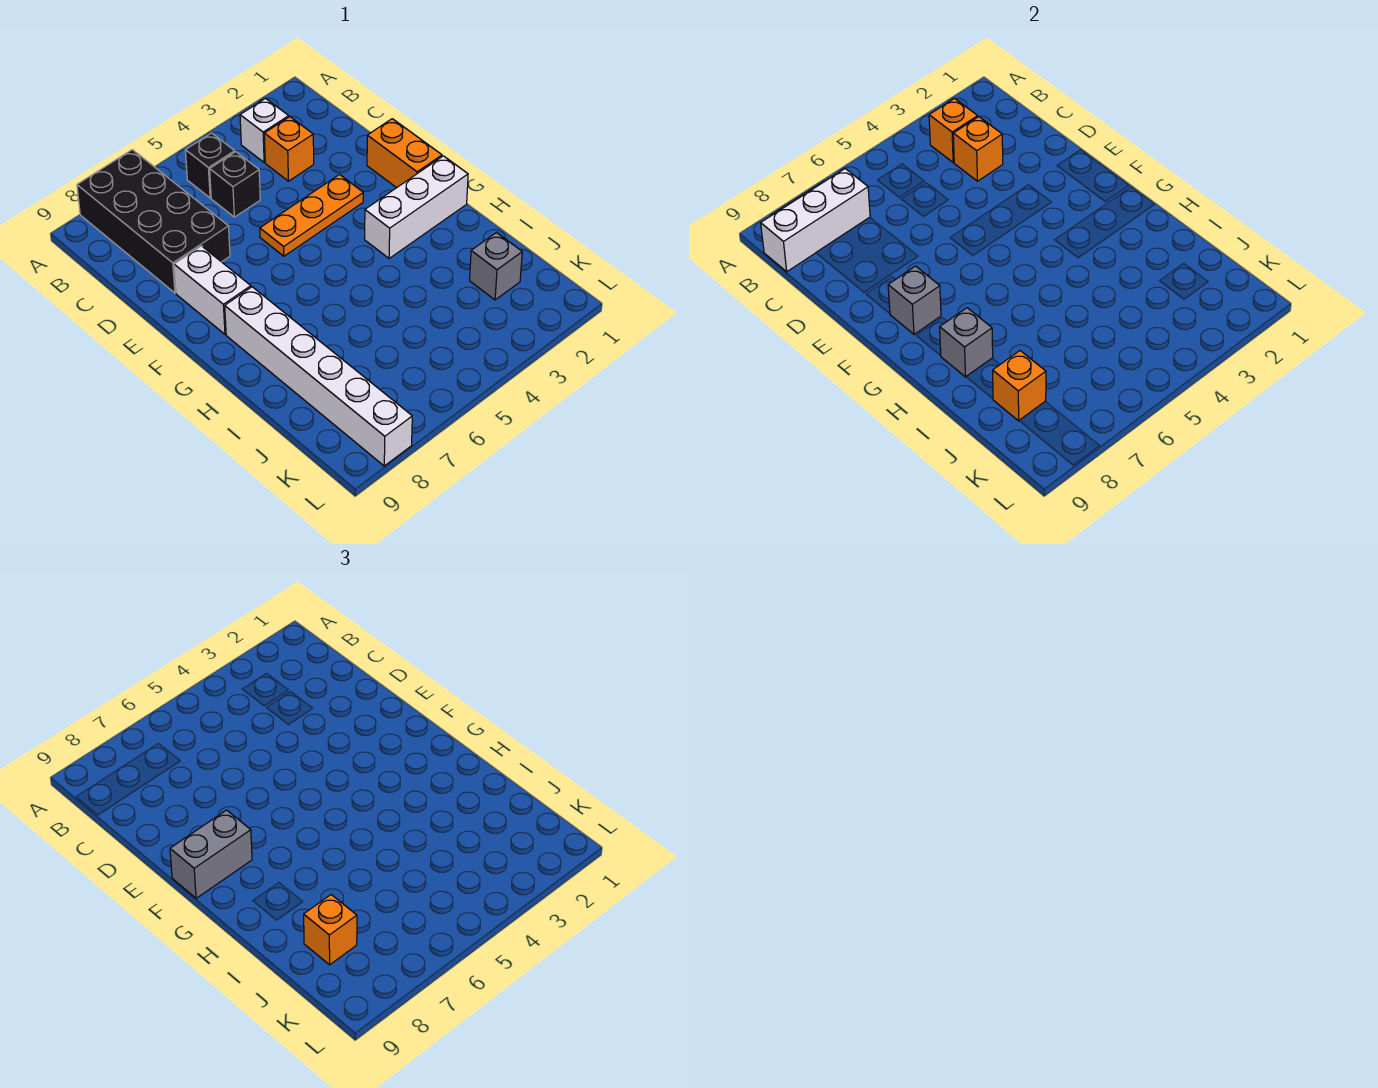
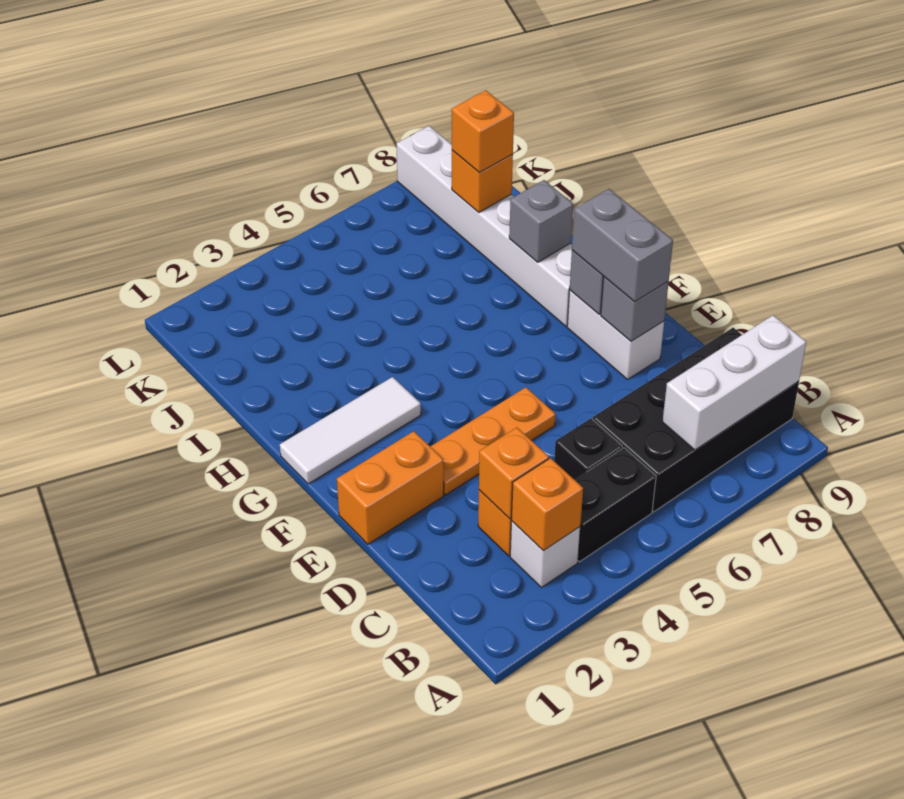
black 2x4 brick [77,150,230,293] -> black 2x4 brick turned to [592,328,799,512]
black 1x1 brick [185,133,235,198] -> black 1x2 brick [575,448,656,562]
orange 1x2 brick [367,119,442,188] -> orange 1x2 brick turned to [337,431,444,544]
grey 1x2 brick [170,810,252,898] -> grey 1x2 brick turned to [572,189,673,302]
white 1x3 brick [365,156,468,258] -> white 1x3 tile [280,377,421,484]
grey 1x1 brick [470,233,522,300] -> grey 1x1 brick moved to [601,277,669,341]

